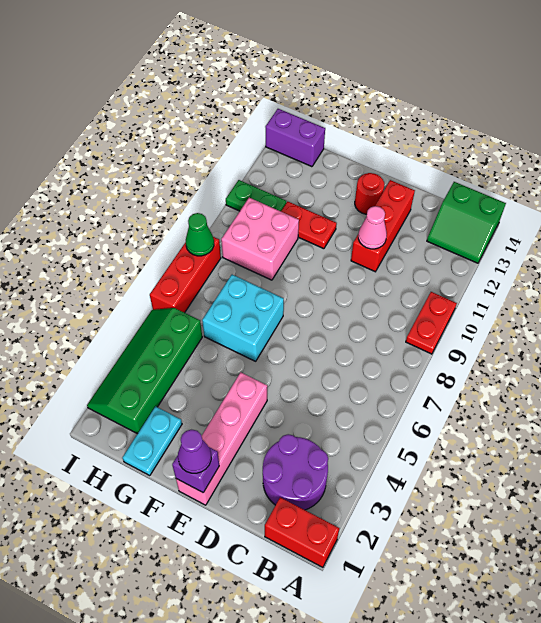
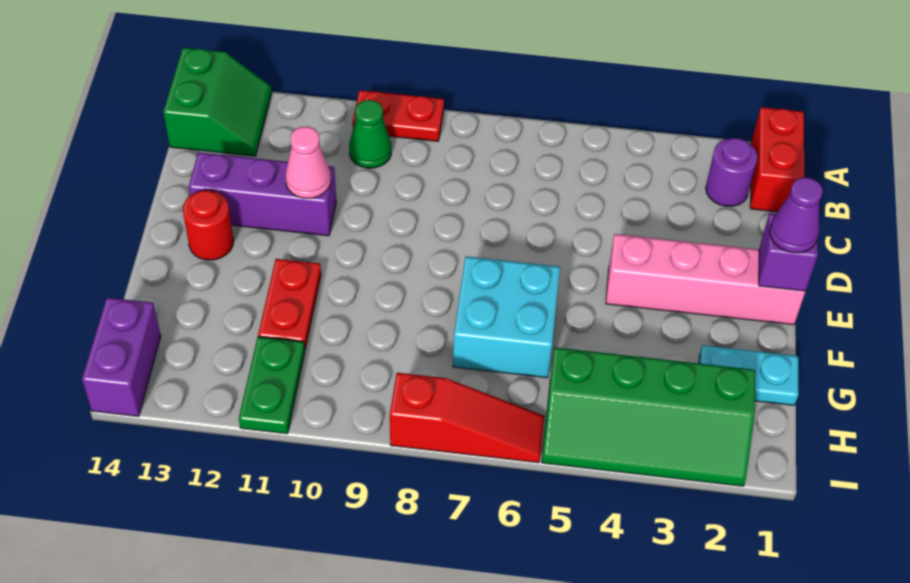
purple 2x2 round brick [263,434,328,510] -> purple 1x1 round brick [706,138,758,206]
red 1x3 brick [351,180,415,272] -> purple 1x3 brick [189,152,336,236]
pink 2x2 brick [221,198,299,280] -> none
red 1x3 brick [150,237,221,313] -> red 1x3 slope [390,373,544,463]
green 1x1 cone [186,213,214,256] -> green 1x1 cone moved to [349,100,391,168]

